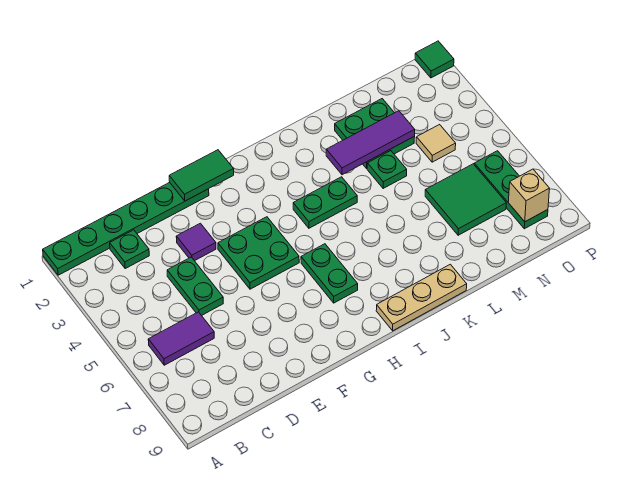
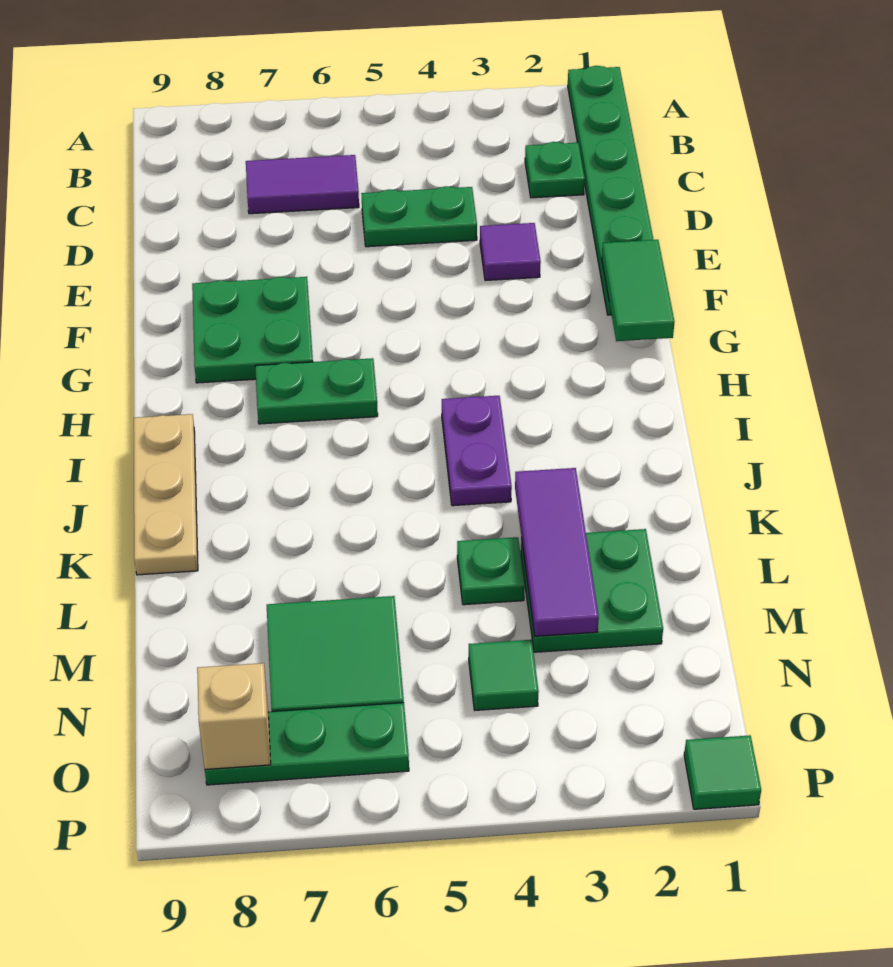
purple 1x2 tile [148,312,214,365] -> purple 1x2 tile turned to [246,155,359,214]
green 2x2 plate [218,217,299,289] -> green 2x2 plate moved to [192,277,313,383]
green 1x2 plate [293,177,357,228] -> purple 1x2 plate [442,396,512,506]
tan 1x1 tile [416,125,456,162] -> green 1x1 tile [469,640,539,710]

